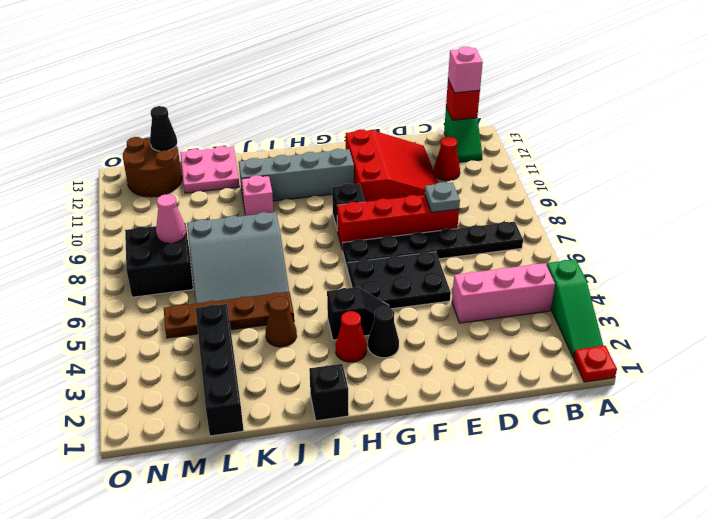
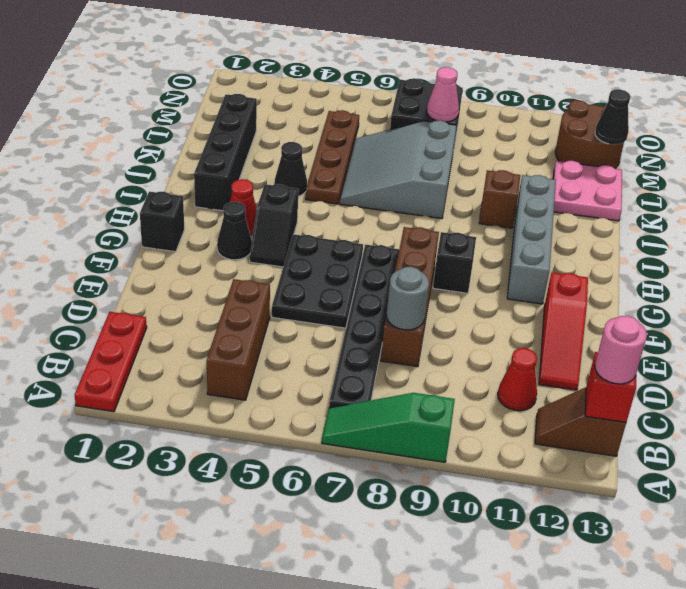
red 1x1 plate [573,346,617,382] -> red 1x3 plate [75,312,147,412]
green 1x3 slope [547,259,603,357] -> green 1x3 slope moved to [322,393,455,462]
pink 1x3 brick [452,263,555,323] -> brown 1x3 brick [207,279,270,400]
green 1x2 slope [444,107,482,162] -> brown 1x2 slope [535,388,626,456]
pink 1x1 brick [448,47,483,93] -> pink 1x1 round brick [595,316,647,384]
red 1x4 brick [337,195,459,250] -> brown 1x4 brick [381,227,439,367]
grey 1x1 plate [425,182,460,212] -> grey 1x1 round brick [387,267,429,330]
red 3x3 slope [346,129,438,202] -> red 1x3 slope [539,272,588,390]
black 1x1 brick [309,364,349,421] -> black 1x1 brick moved to [140,192,184,252]
brown 1x1 cone [266,296,297,347] -> black 1x1 cone [274,142,307,196]
pink 1x1 brick [242,175,274,216] -> brown 1x1 brick [479,170,520,228]
black 1x4 brick [196,304,244,436] -> black 1x4 brick turned to [194,94,257,211]

